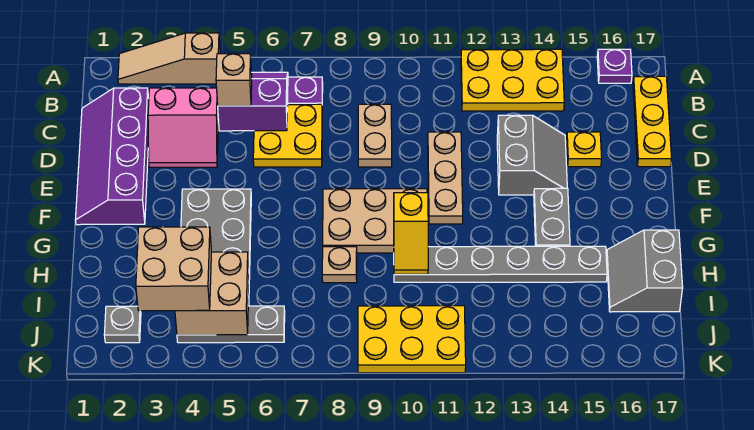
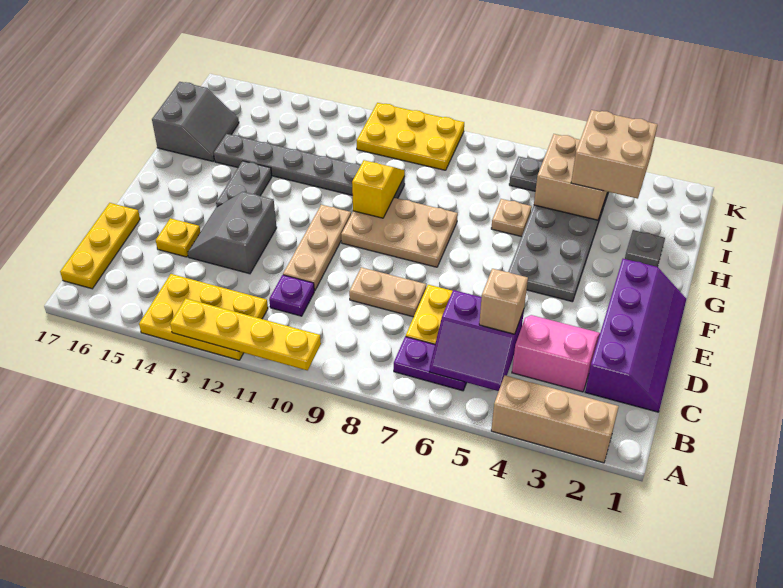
tan 1x3 slope [118,33,220,84] -> tan 1x3 brick [491,375,619,463]
none -> yellow 1x4 plate [170,299,321,370]
purple 1x1 plate [597,49,632,83] -> purple 1x1 plate moved to [269,275,314,316]
tan 1x2 plate [358,104,392,167] -> tan 1x2 plate turned to [349,267,426,317]
tan 1x1 plate [322,247,357,283] -> tan 1x1 plate moved to [491,199,532,237]
grey 1x1 plate [104,306,141,343] -> grey 1x1 plate moved to [625,230,665,267]

